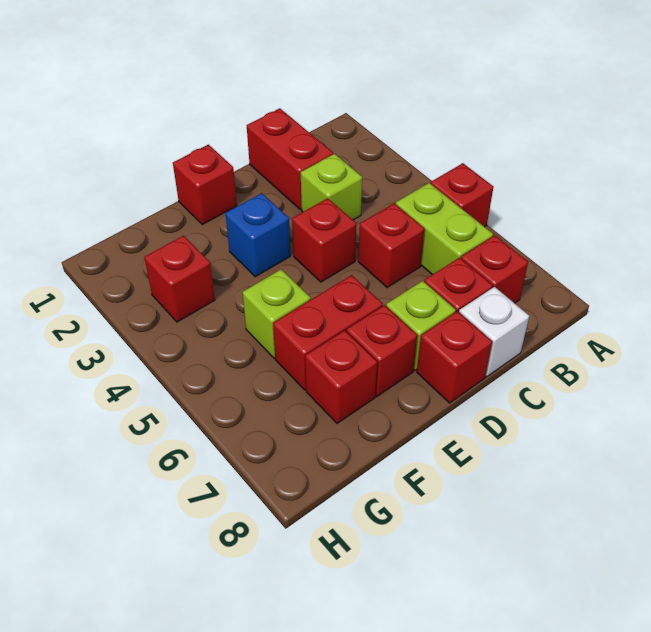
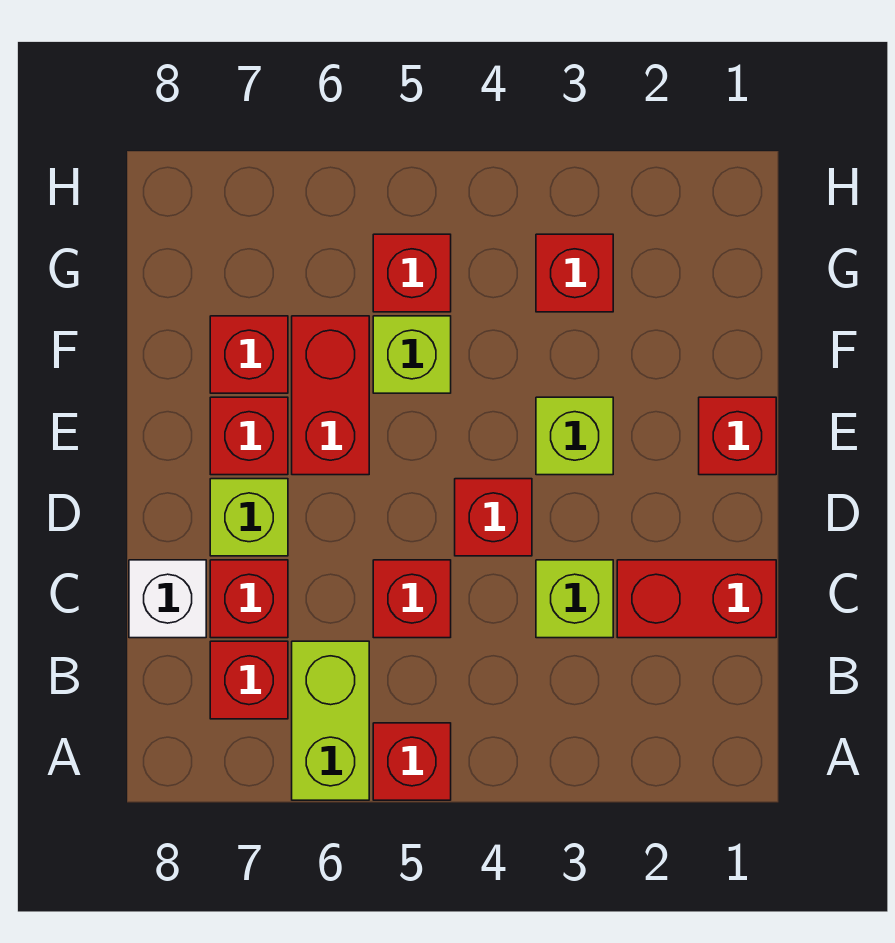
lime 1x2 brick [396,183,493,275] -> lime 1x2 brick turned to [292,641,369,800]
red 1x1 brick [417,311,492,403] -> red 1x1 brick moved to [373,234,451,312]
blue 1x1 brick [225,193,290,277] -> lime 1x1 brick [536,397,613,475]

